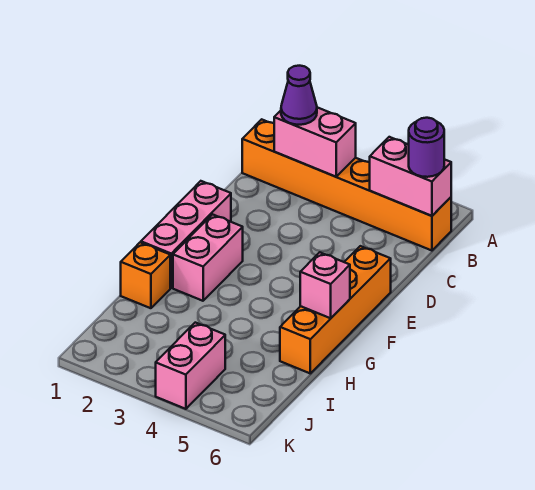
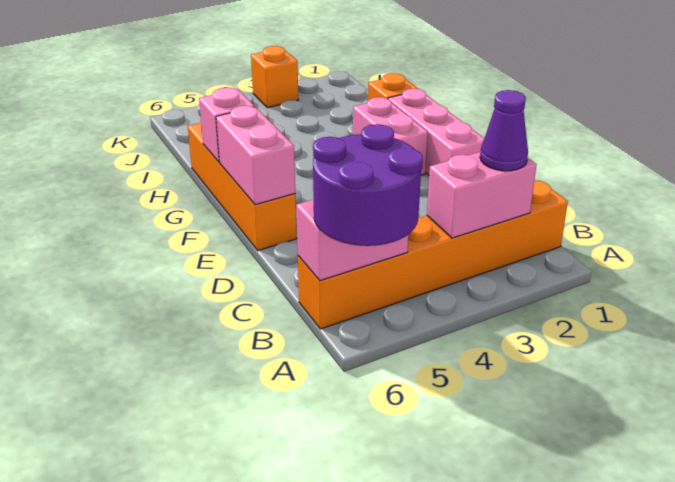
purple 1x1 round brick [409,118,444,177] -> purple 2x2 round brick [313,124,423,246]
pink 1x2 brick [156,323,225,409] -> pink 1x2 brick moved to [216,106,295,205]
none -> orange 1x1 brick [251,46,299,108]

